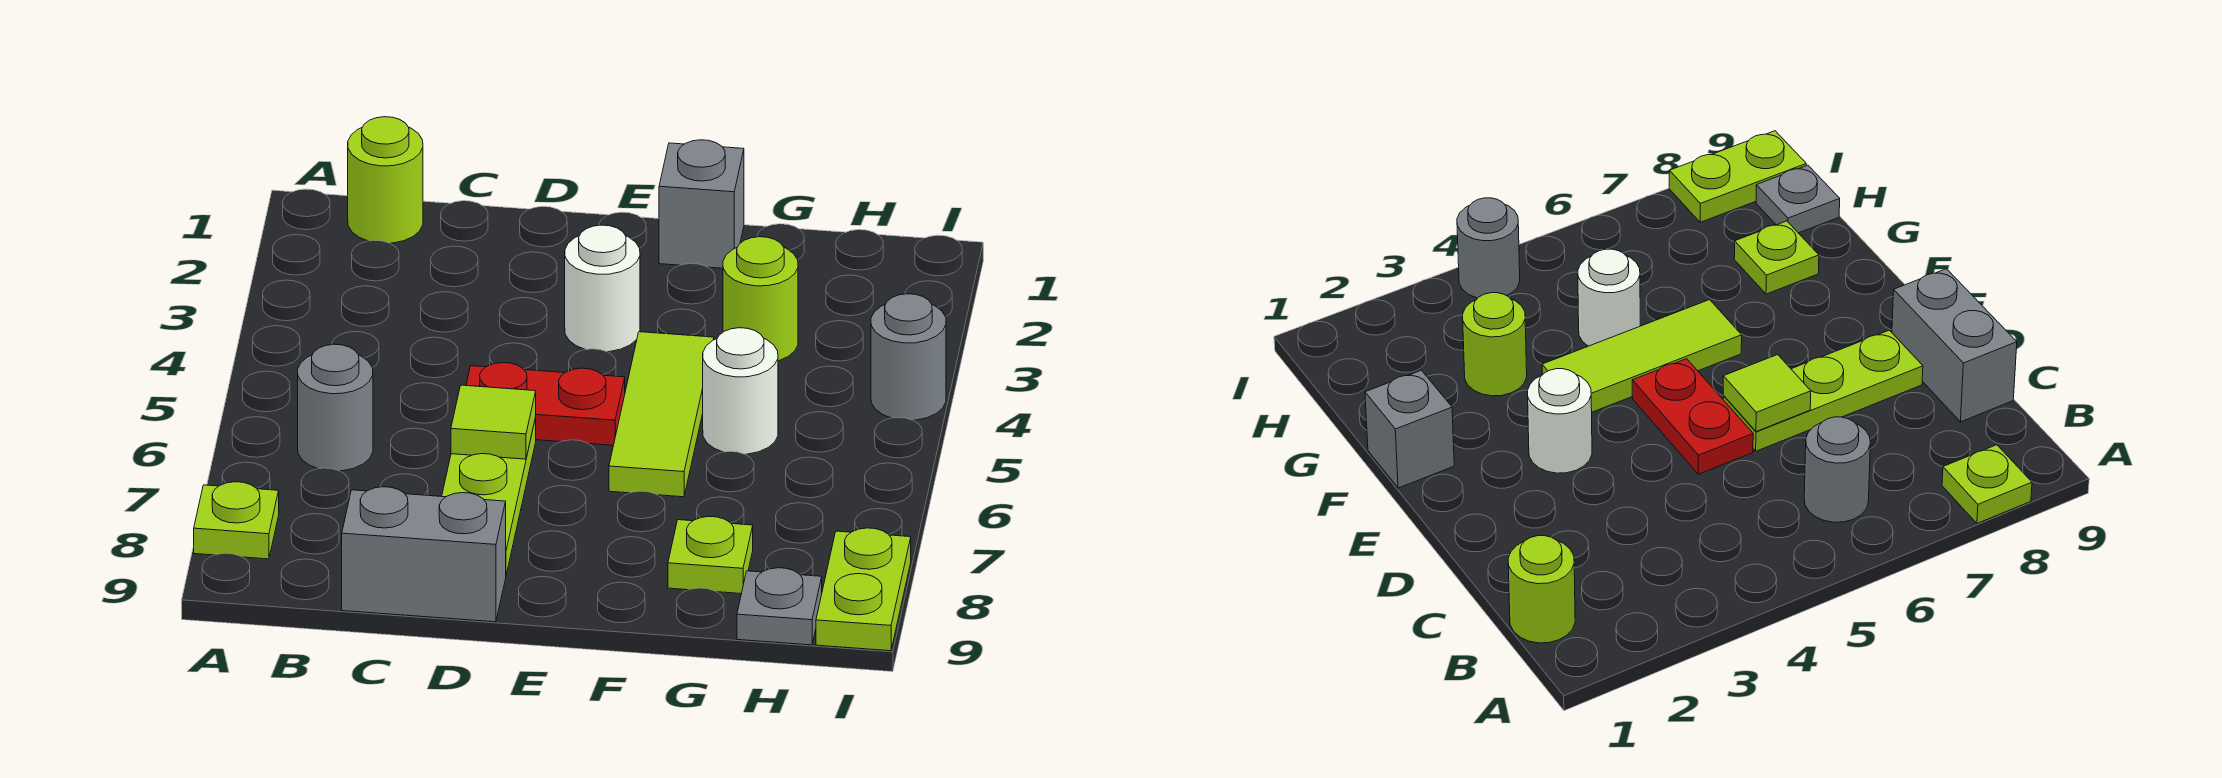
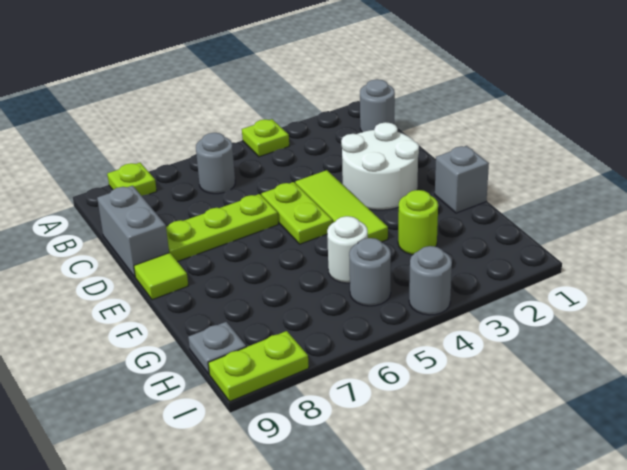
lime 1x1 round brick [348,117,423,243] -> grey 1x1 round brick [360,79,395,132]
red 1x2 plate [466,363,625,445] -> lime 1x2 plate [261,182,332,244]
lime 1x1 tile [451,385,536,459] -> lime 1x1 tile moved to [134,253,188,300]
white 1x1 round brick [565,225,640,352] -> white 2x2 round brick [341,122,419,210]
lime 1x3 tile [609,332,714,497] -> lime 1x3 tile turned to [295,170,388,242]
lime 1x1 plate [668,516,753,594] -> lime 1x1 plate moved to [242,119,289,157]
none -> grey 1x1 round brick [349,238,391,306]

